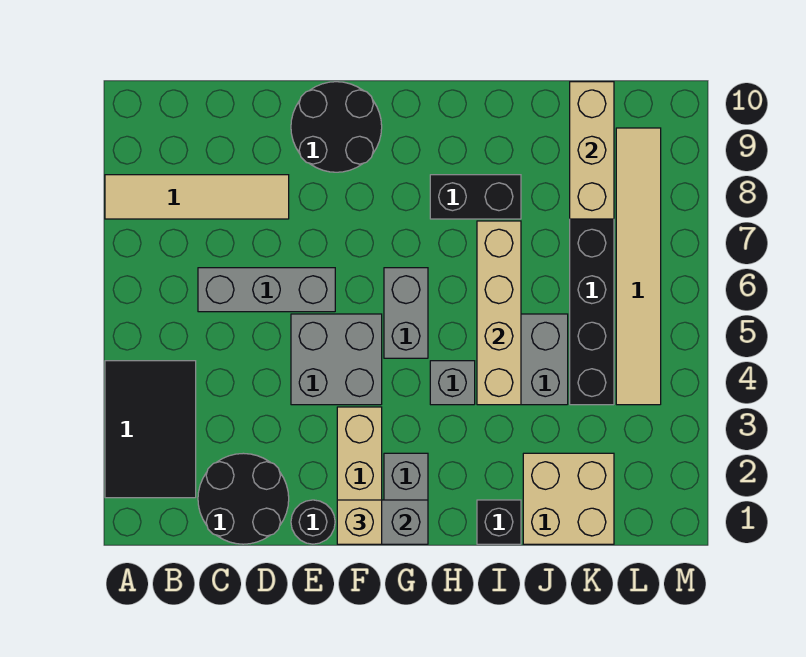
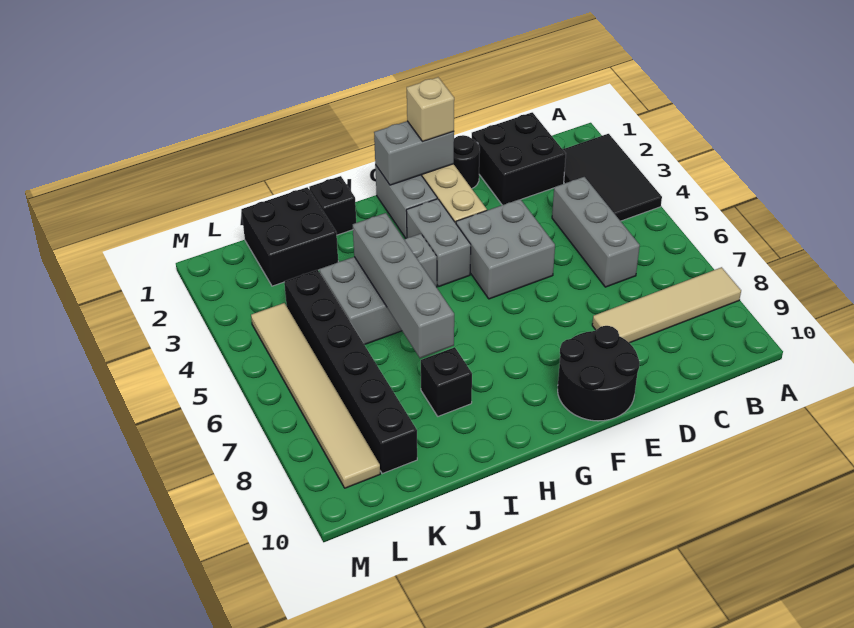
black 2x2 round brick [198,453,289,544] -> black 2x2 brick [472,112,566,205]
grey 1x3 brick [198,268,335,312] -> grey 1x3 brick turned to [552,177,640,287]
grey 1x2 brick [384,268,428,358] -> grey 1x2 brick moved to [406,199,471,287]
black 1x2 brick [430,175,521,219] -> black 1x1 brick [421,347,472,416]
tan 1x4 brick [477,221,521,405] -> grey 1x4 brick [353,213,454,358]
tan 2x2 brick [523,453,614,544] -> black 2x2 brick [241,187,338,286]
tan 1x3 brick [570,82,614,219] -> none

